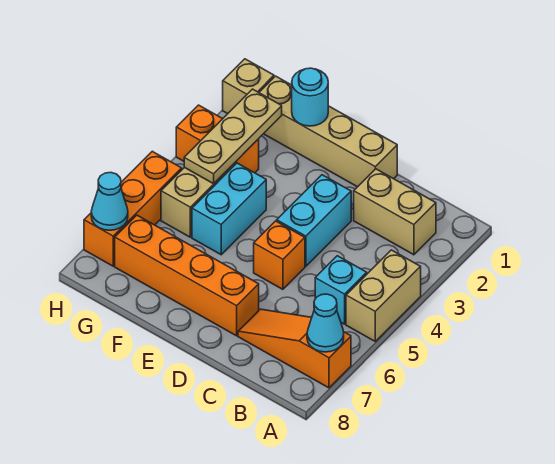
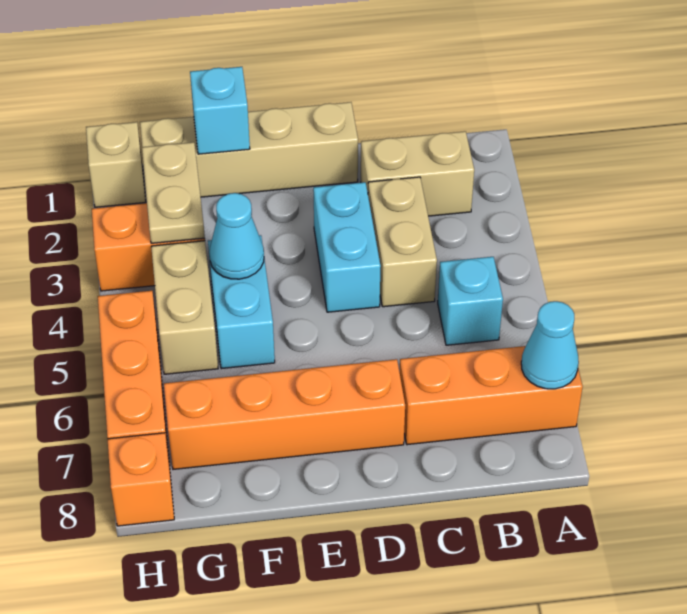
tan 1x2 brick [346,250,421,341] -> tan 1x2 brick moved to [368,177,437,307]
orange 1x3 slope [238,309,351,388] -> orange 1x3 brick [400,346,583,445]
orange 1x1 brick [254,221,305,289] -> orange 1x1 brick moved to [107,433,174,526]
cyan 1x1 round brick [292,68,328,126] -> cyan 1x1 brick [190,67,250,154]
tan 1x3 plate [184,89,282,184] -> tan 1x2 plate [142,142,205,243]
cyan 1x1 cone [91,173,128,230] -> cyan 1x1 cone moved to [210,193,264,279]

